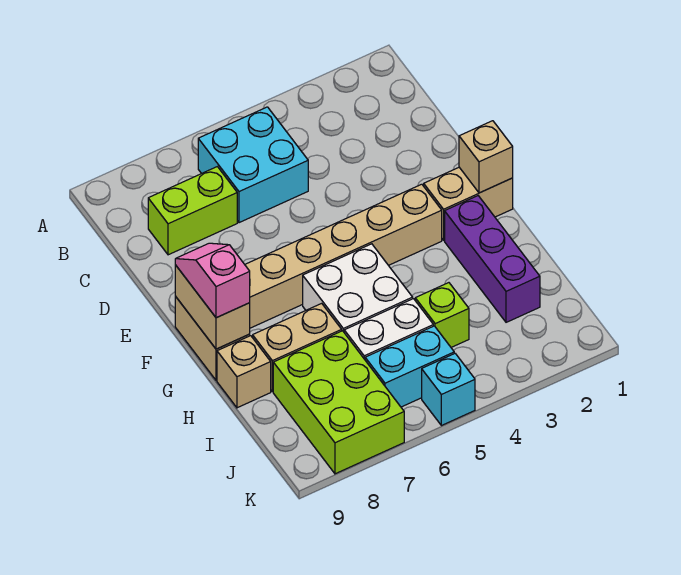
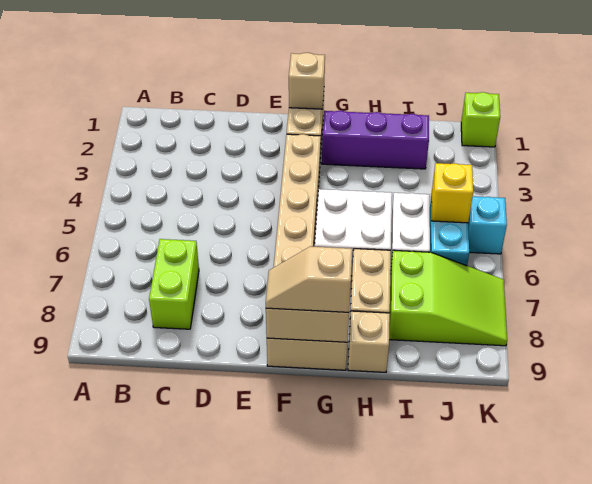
cyan 2x2 brick [198,107,308,223] -> none
pink 1x2 slope [175,243,250,318] -> tan 1x2 slope [266,246,352,312]
lime 1x1 brick [415,283,469,347] -> lime 1x1 brick moved to [461,92,500,147]
lime 2x3 brick [273,331,404,474] -> lime 2x3 slope [389,250,507,346]
none -> yellow 1x1 brick [431,163,473,223]

